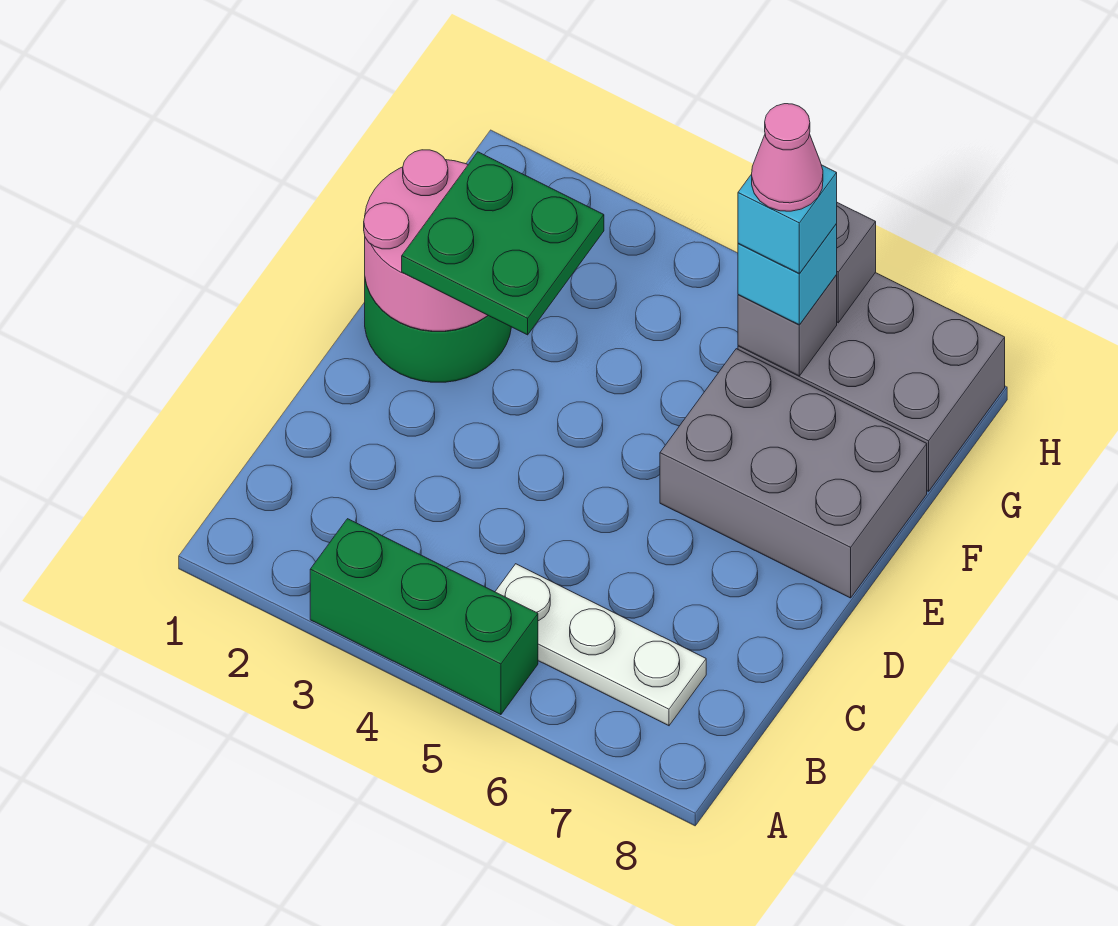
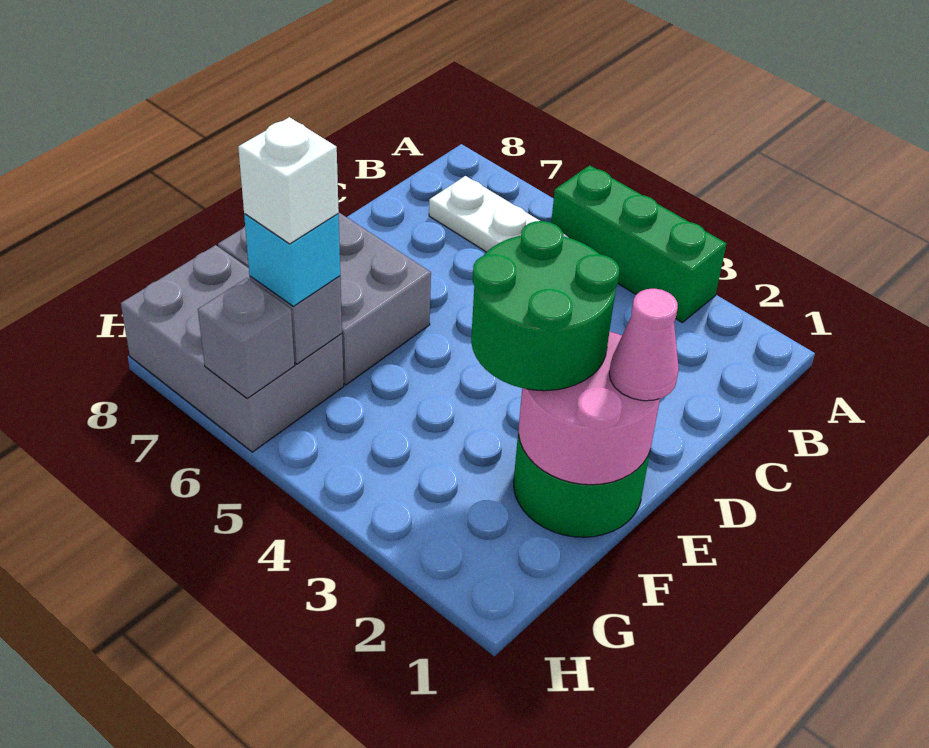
green 2x2 plate [402,152,604,335] -> green 2x2 round brick [471,221,619,391]
cyan 1x1 brick [738,165,837,273] -> white 1x1 brick [238,117,339,244]
pink 1x1 cone [752,104,823,211] -> pink 1x1 cone moved to [609,289,679,401]

